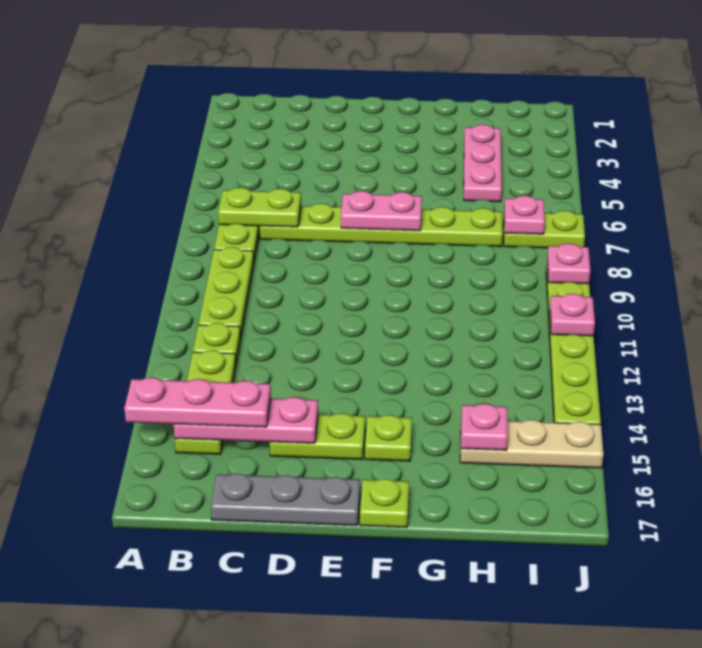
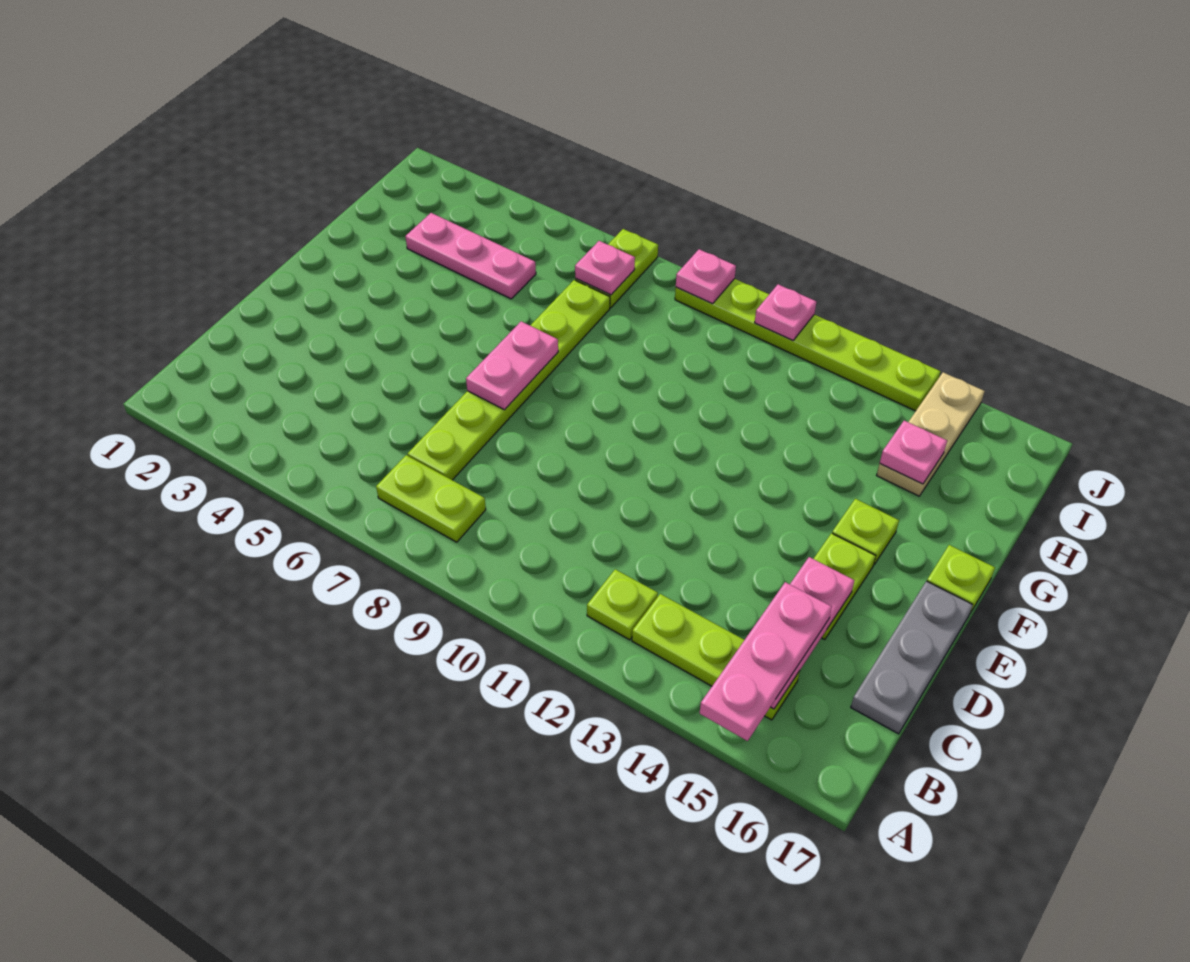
lime 1x2 plate [218,188,301,227] -> none
lime 1x3 plate [199,247,254,336] -> none

